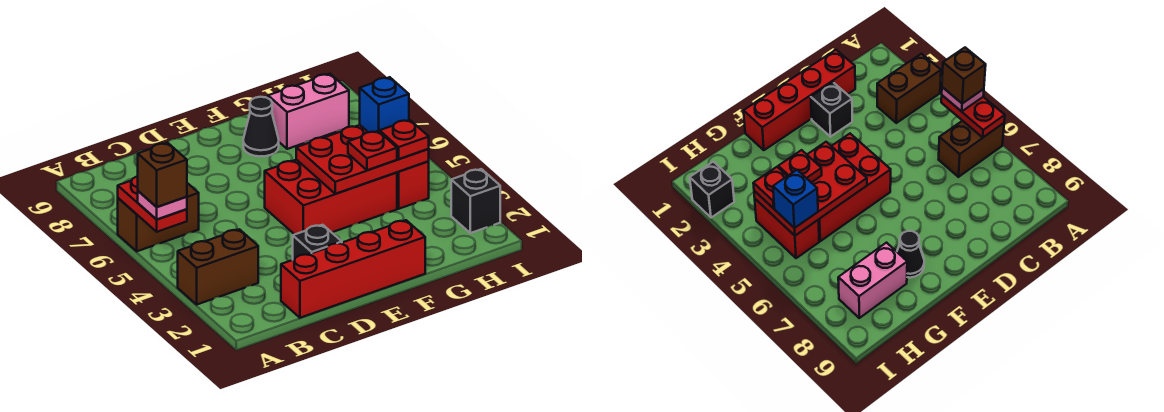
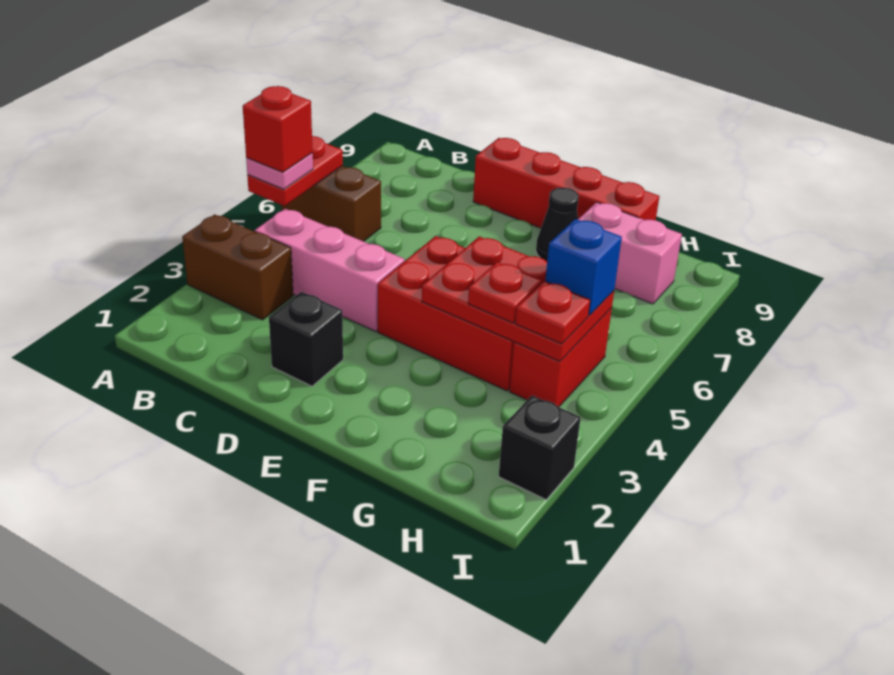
brown 1x1 brick [138,143,187,207] -> red 1x1 brick [243,86,313,172]
none -> pink 1x3 brick [255,209,405,331]
red 1x4 brick [281,220,425,318] -> red 1x4 brick moved to [473,138,659,228]

